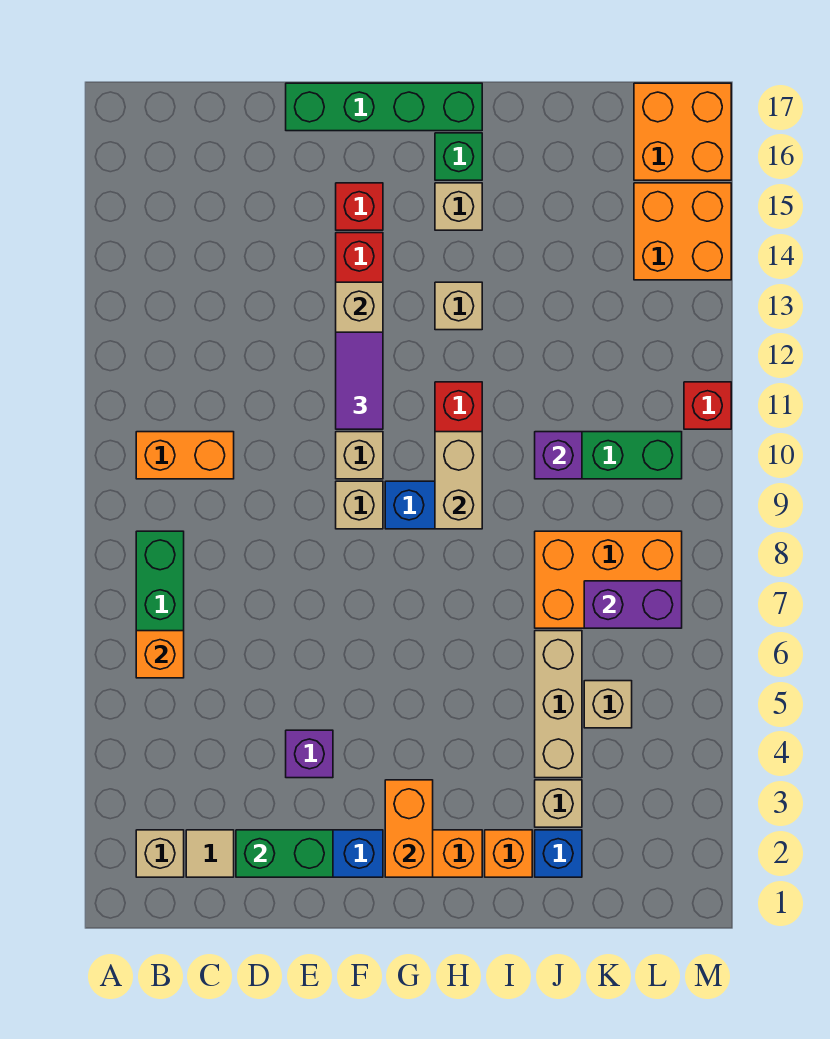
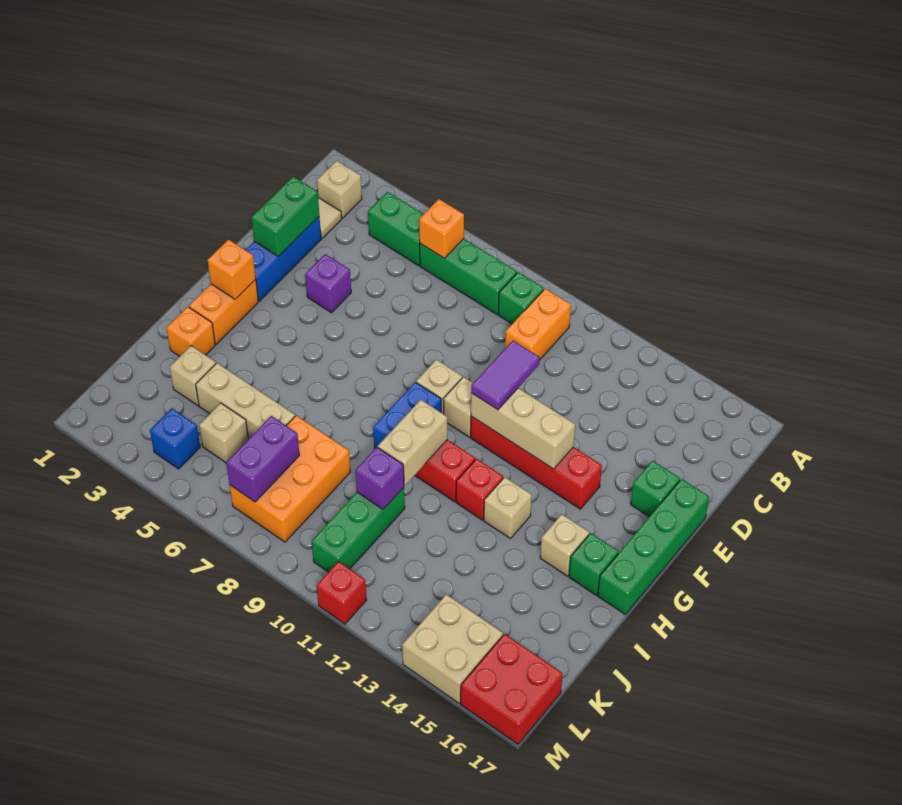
none -> green 1x2 brick [368,192,424,266]
none -> green 1x1 brick [498,272,544,324]
none -> green 1x1 brick [631,461,680,517]
purple 1x2 tile [336,332,383,429] -> purple 1x2 tile turned to [471,341,540,410]
red 1x1 brick [336,183,383,230] -> red 1x1 brick moved to [456,459,503,520]
orange 1x2 brick [385,780,433,877] -> orange 1x1 brick [208,240,256,299]
tan 1x2 brick [435,432,482,529] -> tan 1x2 brick turned to [378,400,447,485]
blue 1x1 brick [535,830,582,877] -> blue 1x1 brick moved to [150,408,200,469]
orange 2x2 brick [634,183,731,280] -> tan 2x2 brick [402,594,503,703]
orange 2x2 brick [634,83,731,180] -> red 2x2 brick [461,634,563,744]

